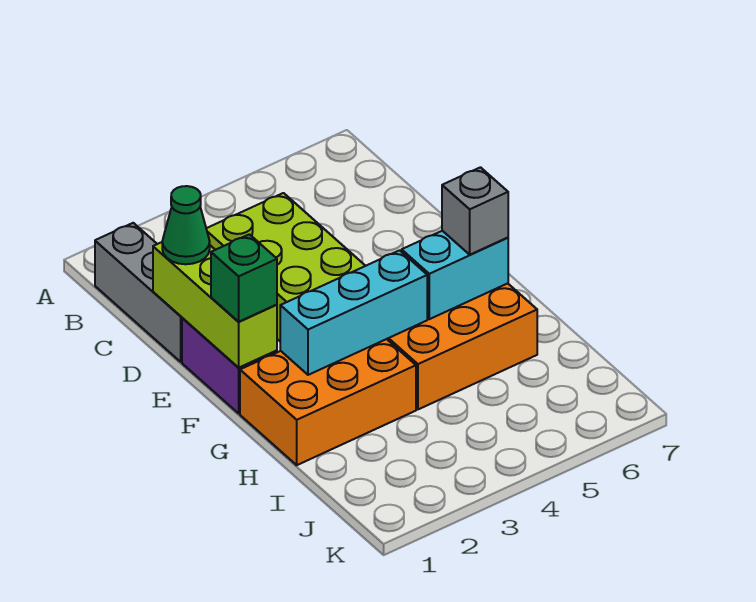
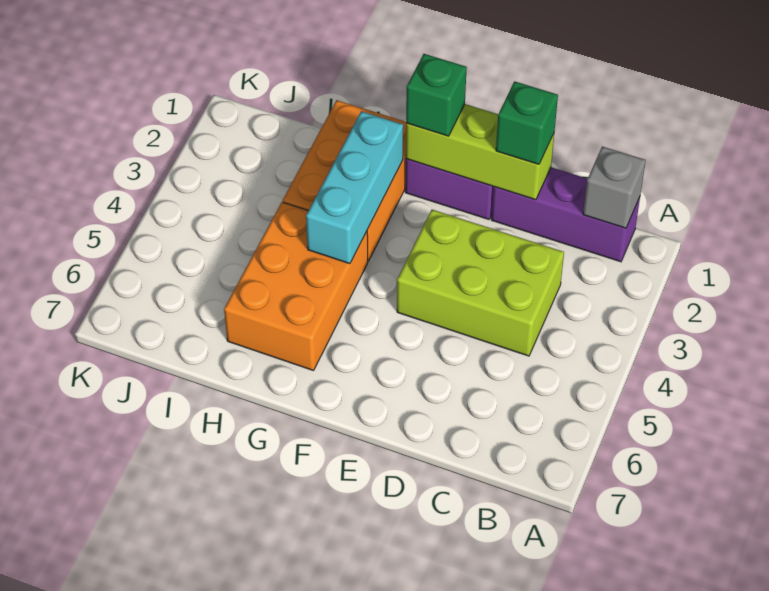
grey 1x3 brick [95,223,182,362] -> purple 1x3 brick [492,167,640,262]
green 1x1 cone [162,186,210,264] -> green 1x1 brick [496,81,558,164]
cyan 1x2 brick [402,231,508,319] -> none
grey 1x1 brick [442,167,508,255] -> grey 1x1 brick moved to [583,146,646,228]

